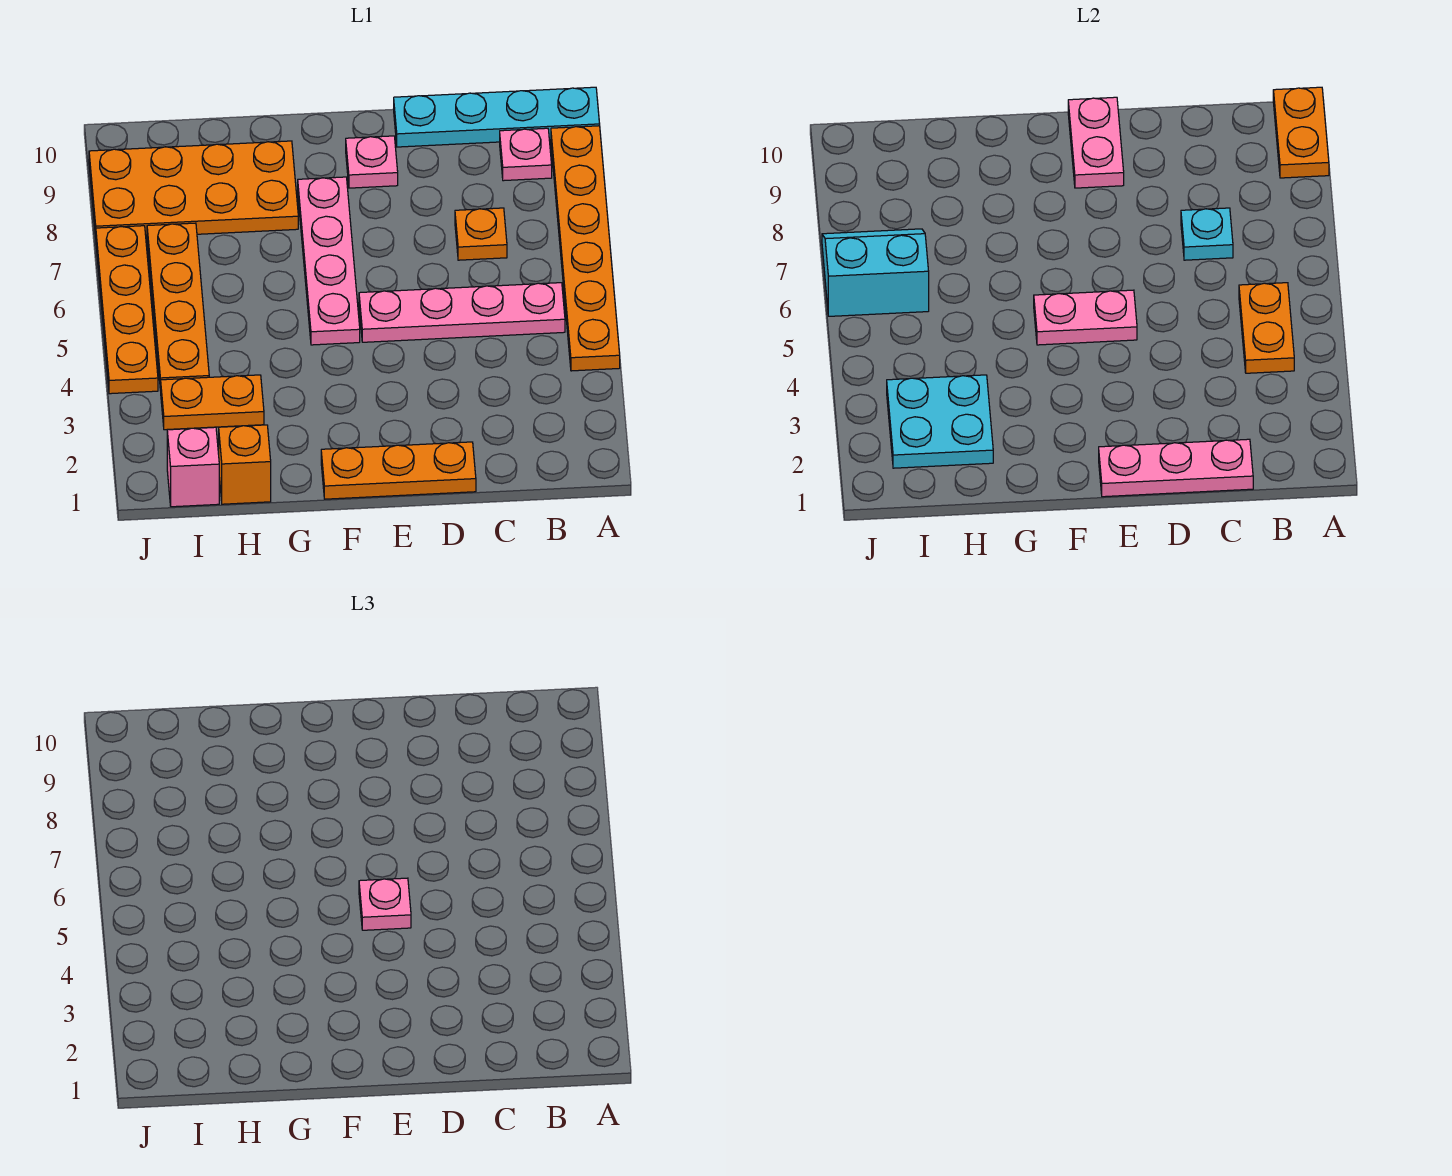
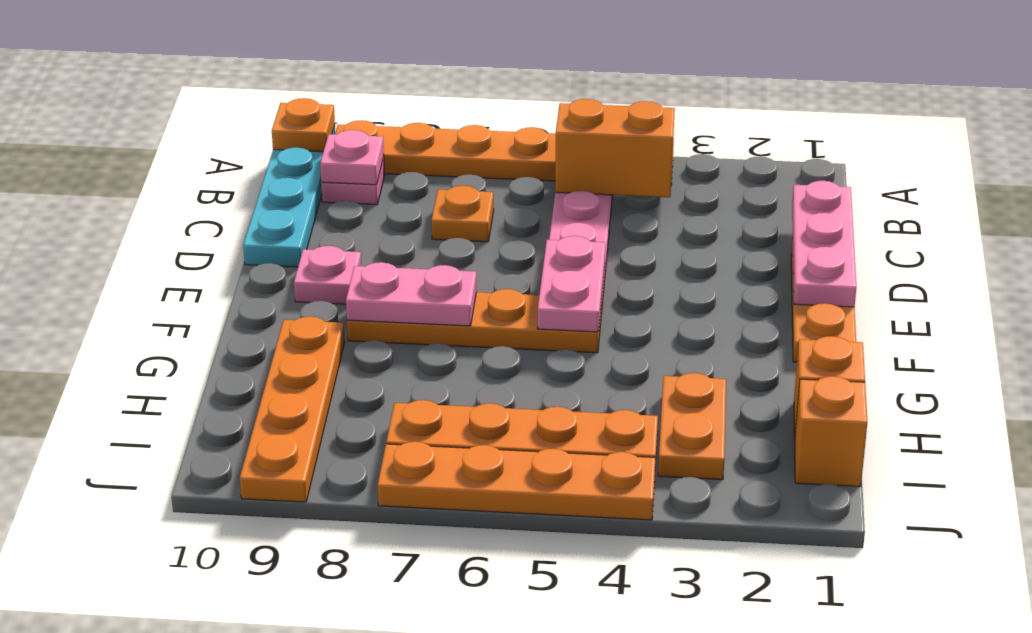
orange 1x2 plate [1273,87,1329,178] -> orange 1x1 plate [272,98,335,152]
orange 1x2 plate [1239,283,1294,373] -> orange 1x2 brick [555,99,675,197]
cyan 1x1 plate [1181,208,1233,260] -> none
pink 1x1 plate [359,878,411,930] -> pink 1x1 plate moved to [320,130,384,185]
pink 1x2 plate [1068,97,1124,188] -> pink 1x2 plate moved to [346,262,477,326]
pink 1x4 plate [298,177,360,345] -> orange 1x4 plate [347,289,602,353]
orange 2x4 plate [89,141,298,237] -> orange 1x4 plate [240,317,345,502]
cyan 2x2 plate [887,375,993,468] -> none
pink 1x1 brick [167,427,219,507] -> orange 1x1 brick [795,376,867,487]
cyan 2x2 slope [822,229,929,316] -> none

